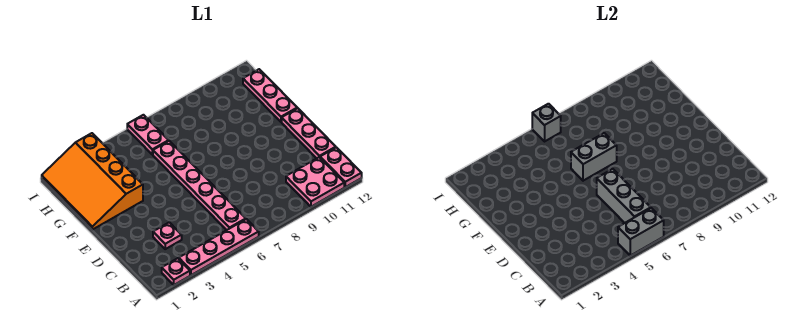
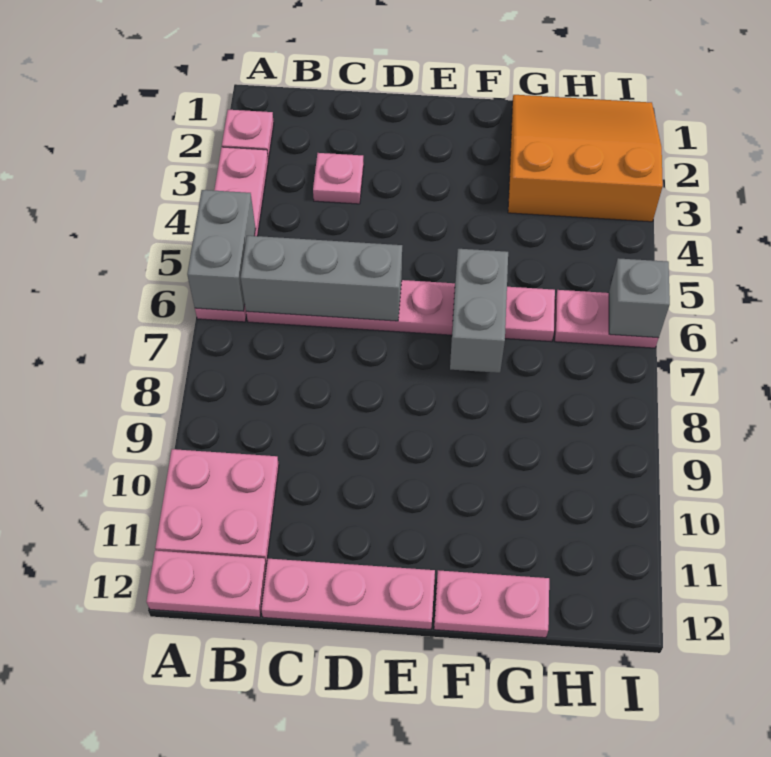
orange 3x4 slope [42,133,143,230] -> orange 3x3 slope [508,95,663,222]
pink 1x3 plate [243,69,297,122] -> pink 1x2 plate [434,570,549,638]

